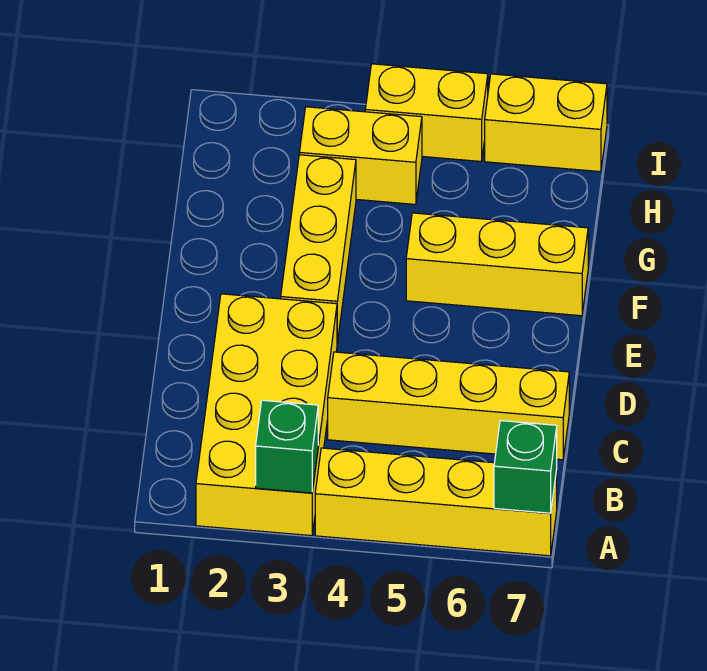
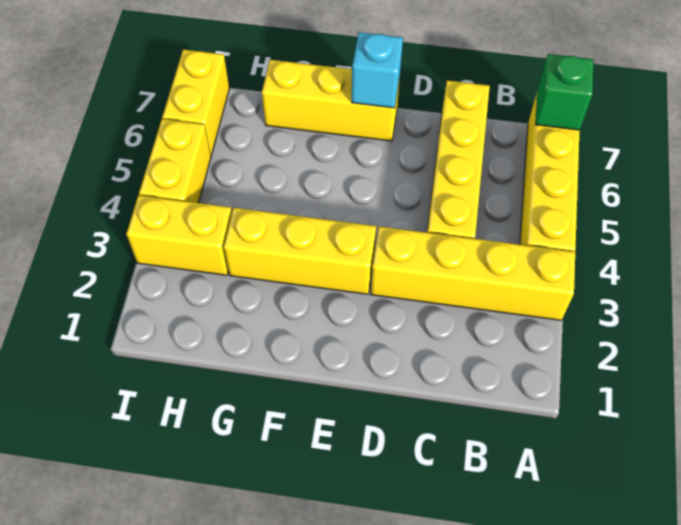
yellow 2x4 brick [196,294,337,536] -> yellow 1x4 brick [371,226,575,320]
green 1x1 brick [256,400,318,493] -> none
none -> cyan 1x1 brick [352,32,403,108]
yellow 1x3 brick [406,213,588,316] -> yellow 1x3 brick turned to [262,60,400,141]
yellow 1x2 brick [300,107,422,205] -> yellow 1x2 brick turned to [126,195,232,275]

